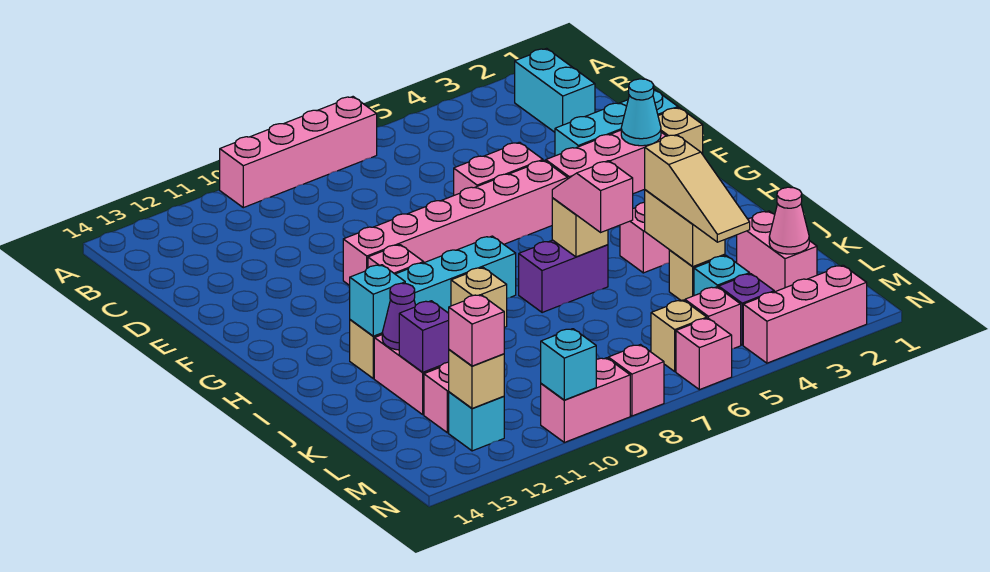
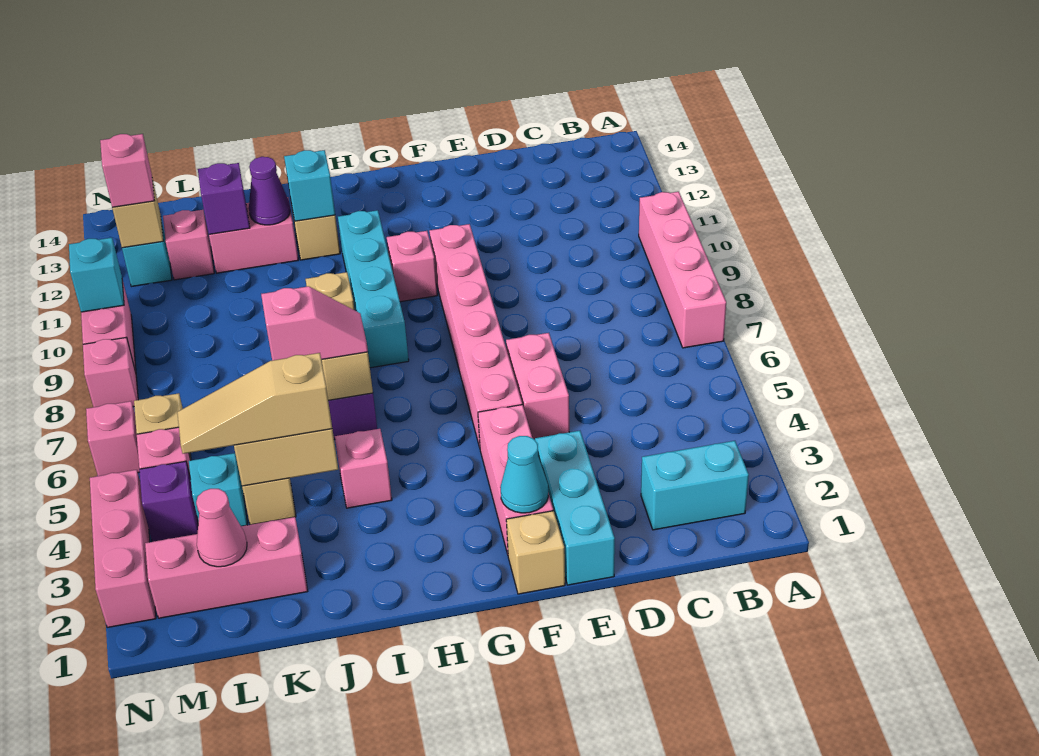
pink 1x2 brick [737,211,817,292] -> pink 1x3 brick [145,517,308,618]

